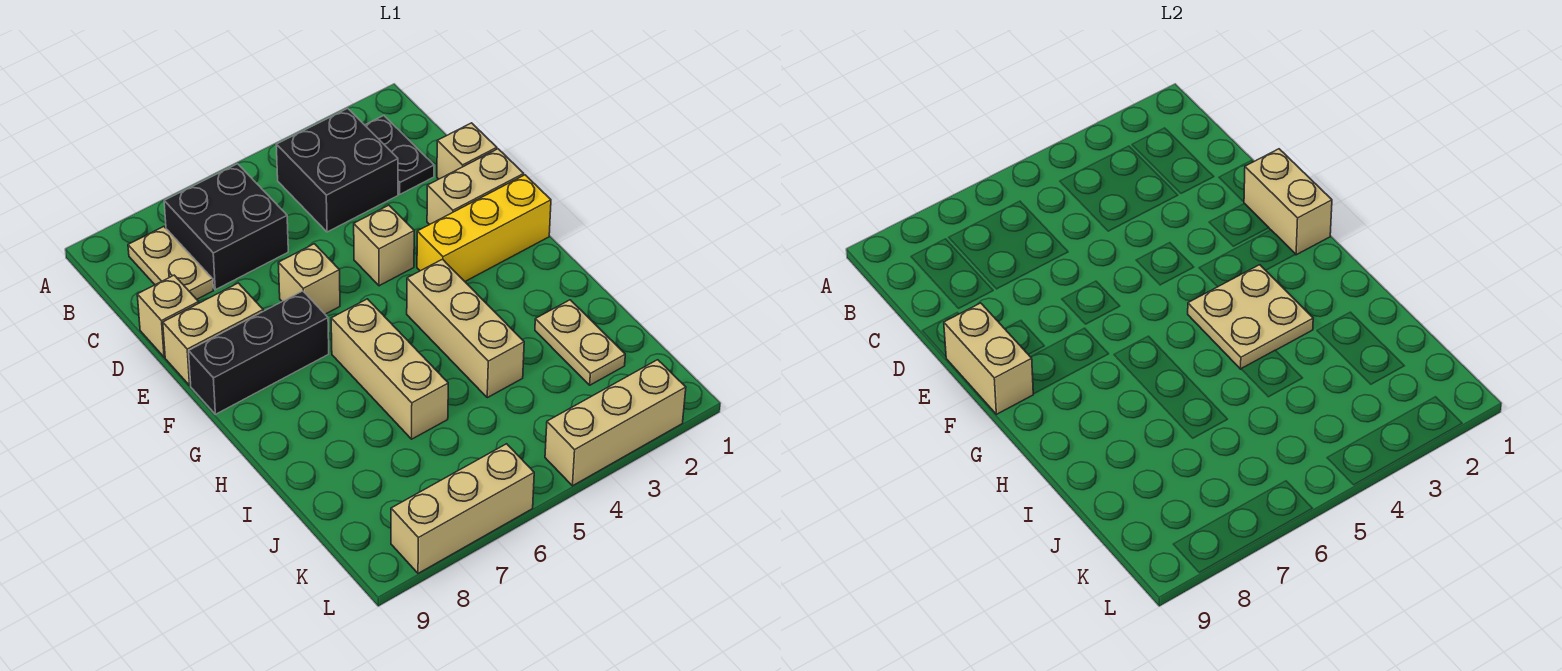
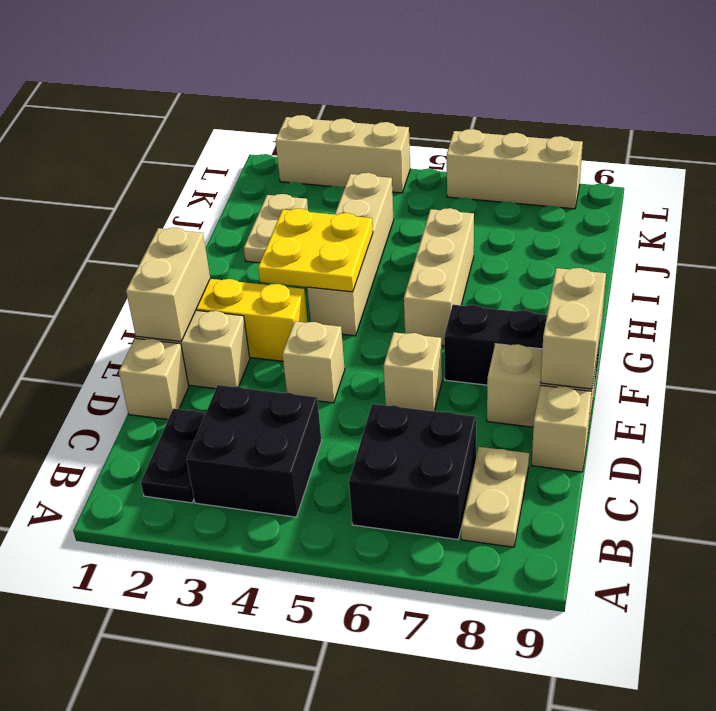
tan 2x2 plate [1188,265,1313,369] -> yellow 2x2 plate [258,209,373,292]
tan 1x3 brick [407,259,524,398] -> tan 1x4 brick [307,173,394,336]

